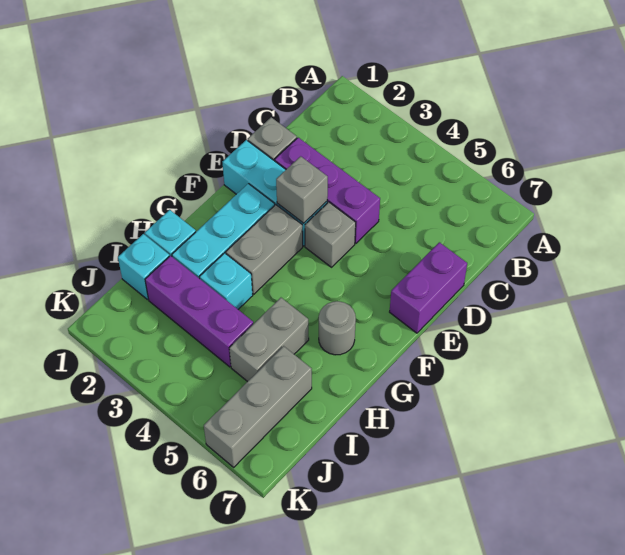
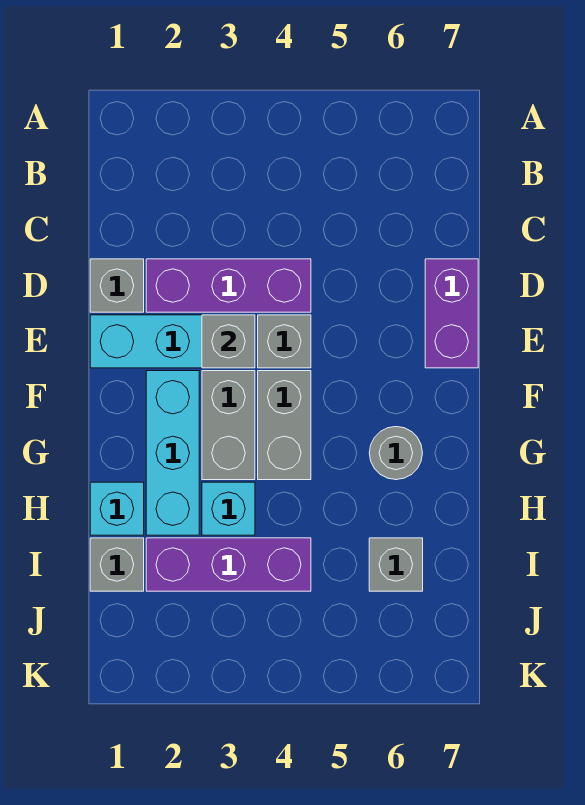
grey 1x2 brick [229,298,309,382] -> grey 1x2 brick moved to [258,371,311,480]
cyan 1x1 brick [118,234,169,300] -> grey 1x1 brick [90,538,144,591]
grey 1x3 brick [204,346,312,467] -> grey 1x1 brick [369,538,423,591]

